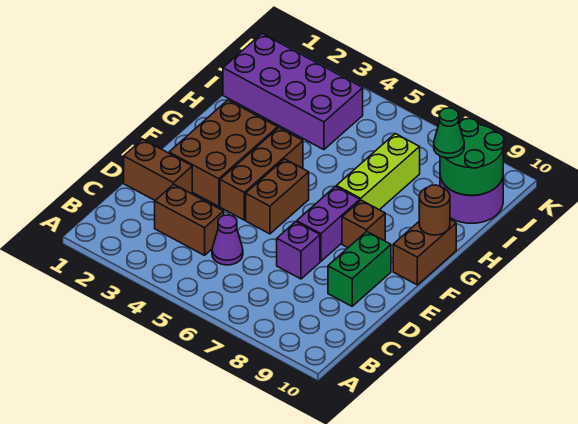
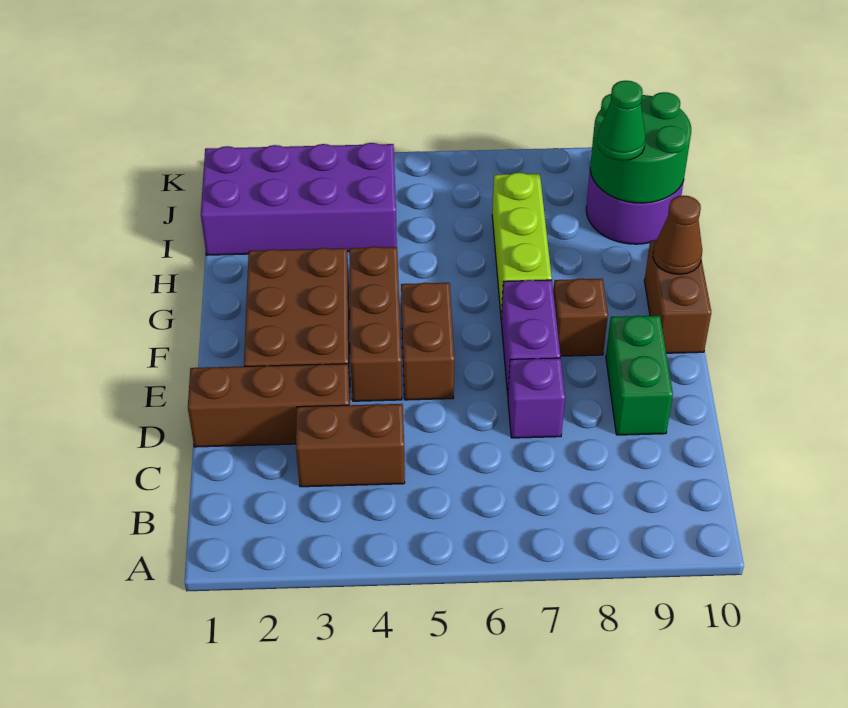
purple 1x1 cone [212,215,243,265] -> none
brown 1x2 brick [124,139,192,200] -> brown 1x3 brick [188,364,350,447]
brown 1x1 round brick [419,185,450,235] -> brown 1x1 cone [653,196,702,274]

